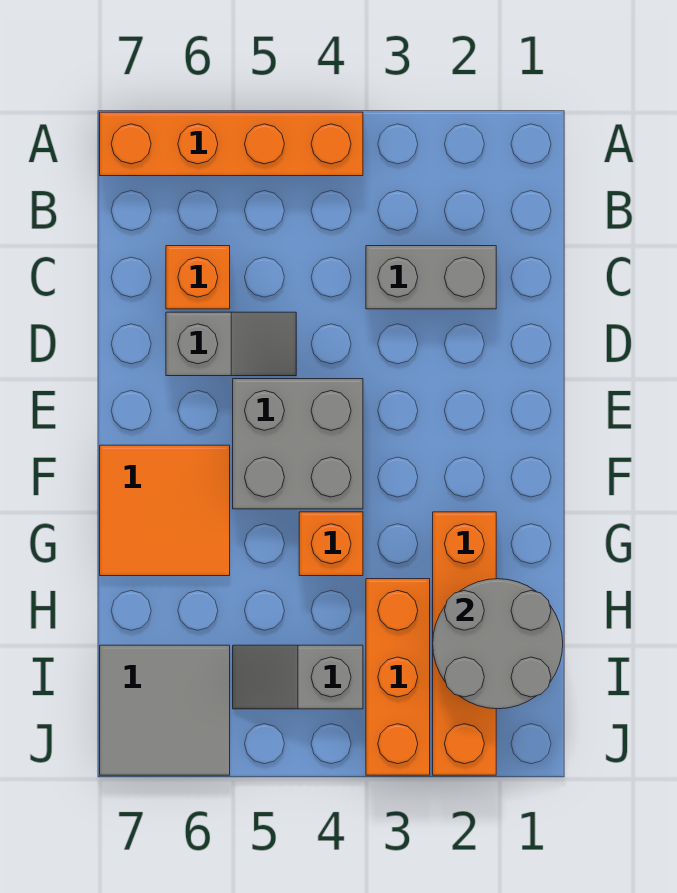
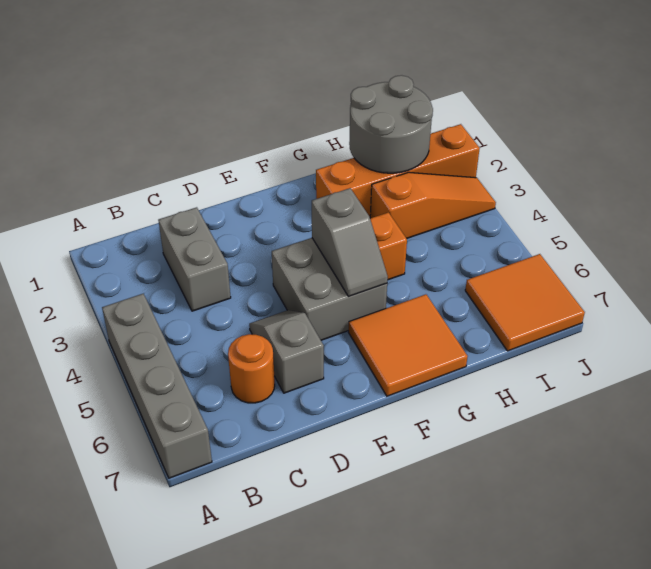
orange 1x4 brick [100,112,363,176] -> grey 1x4 brick [102,294,212,478]
orange 1x1 brick [166,246,230,309] -> orange 1x1 round brick [228,334,275,403]
orange 1x3 brick [366,579,430,775] -> orange 1x3 slope [370,172,496,239]
grey 1x2 slope [233,645,363,709] -> grey 1x2 slope moved to [312,188,388,296]
grey 2x2 tile [100,645,230,775] -> orange 2x2 tile [465,254,585,351]

